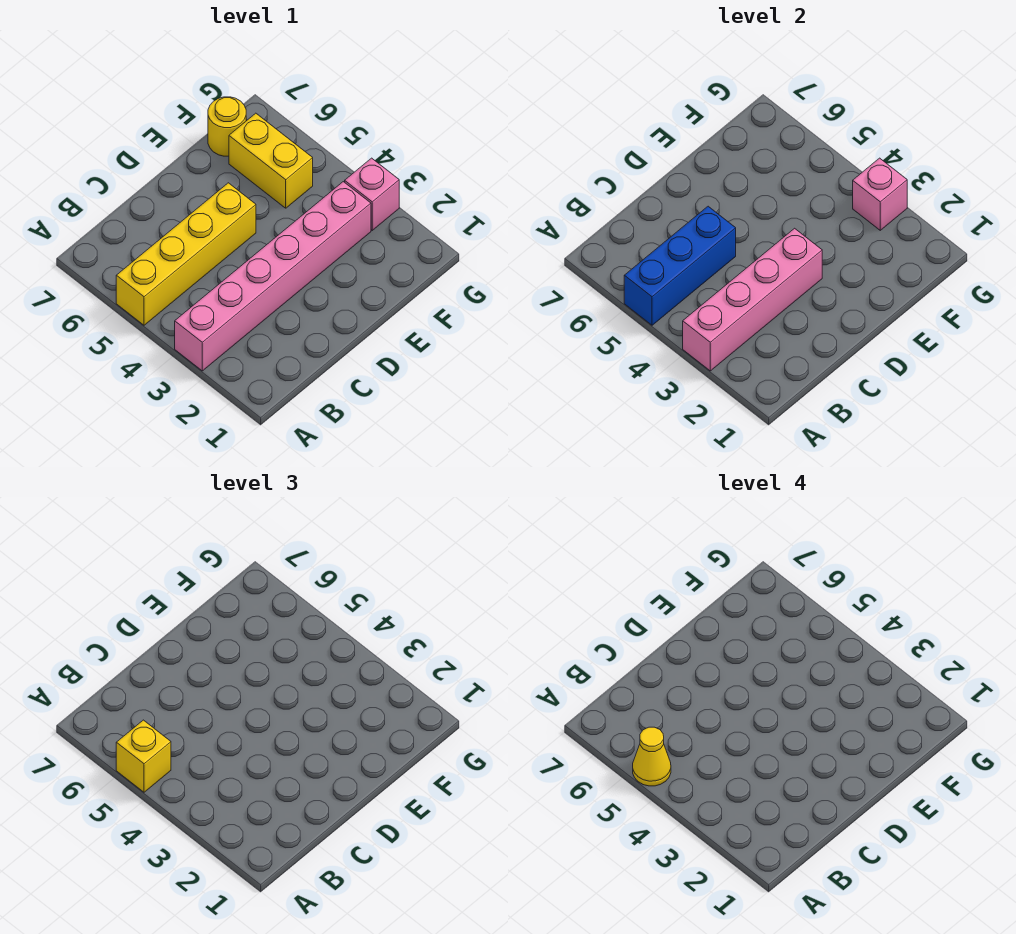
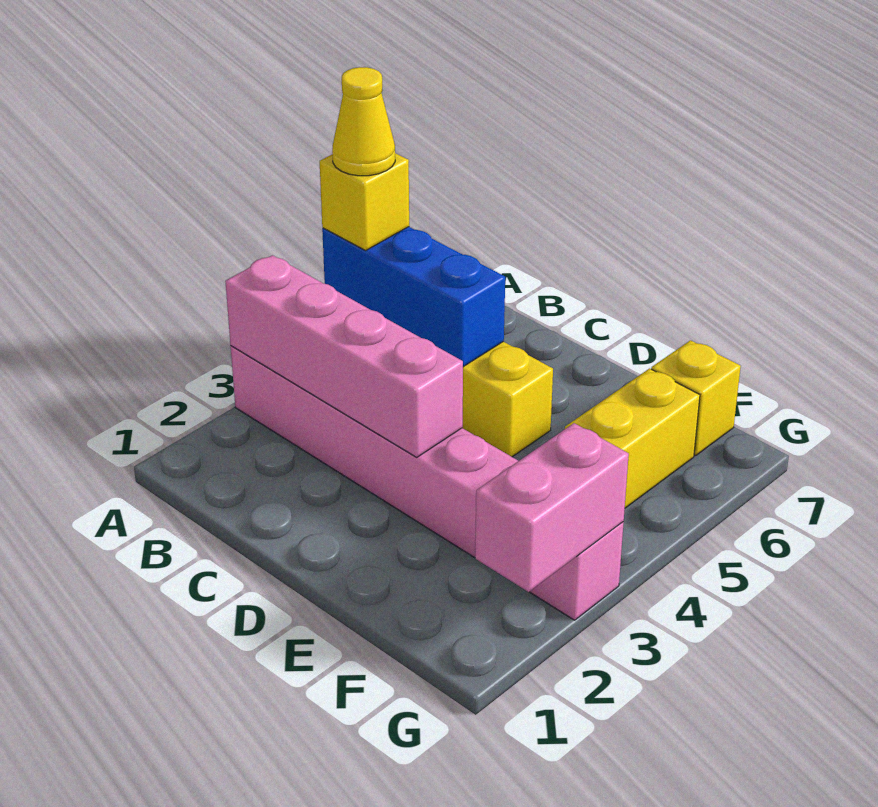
yellow 1x1 round brick [208,97,246,156] -> yellow 1x1 brick [651,340,741,456]
pink 1x1 brick [853,158,907,230] -> pink 1x2 brick [475,423,629,592]

